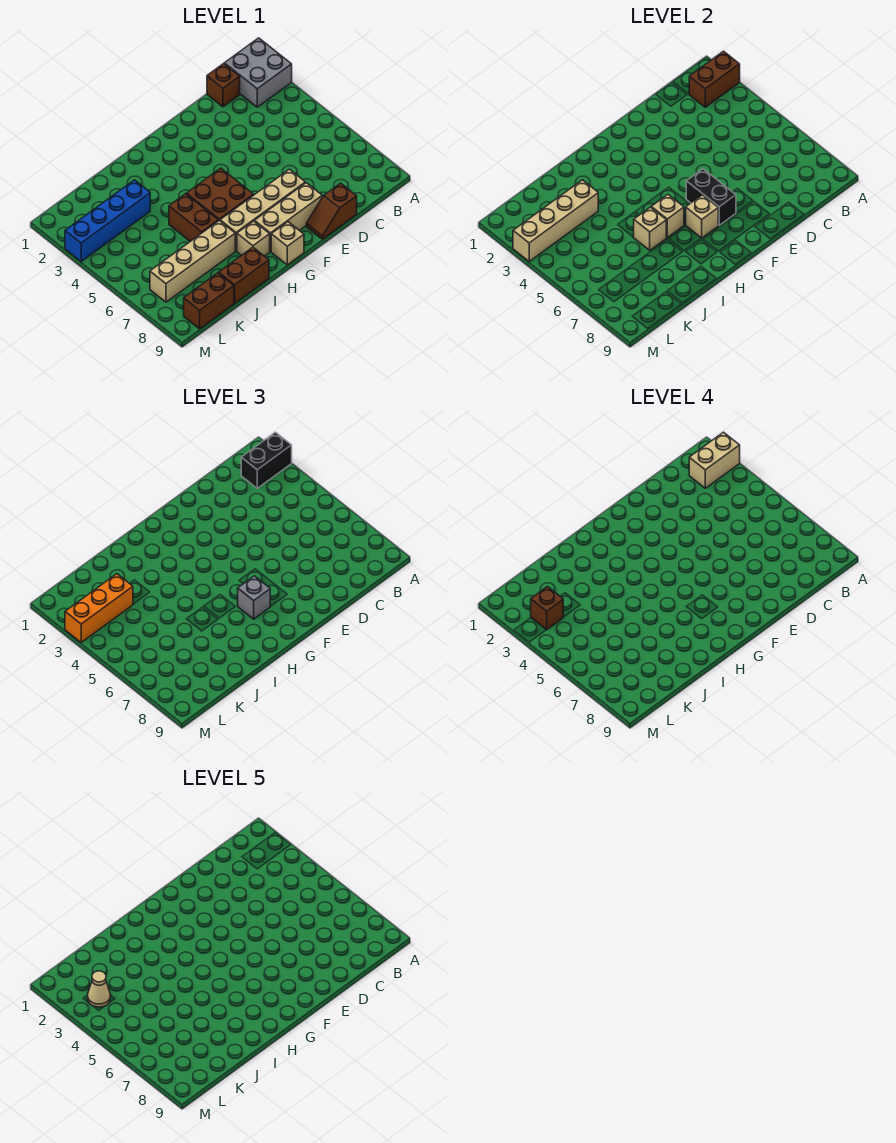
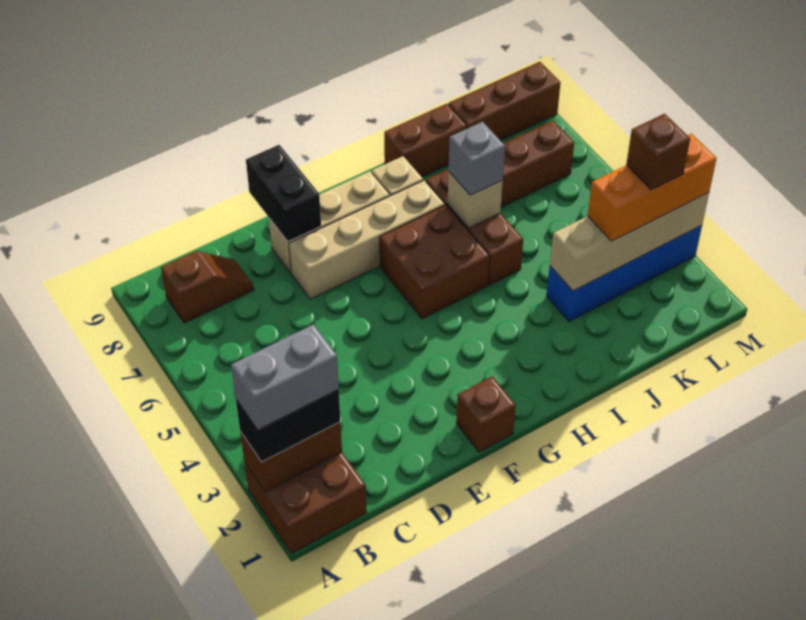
grey 2x2 brick [224,38,292,107] -> brown 2x2 brick [244,452,366,554]
tan 1x2 brick [689,432,740,488] -> grey 1x2 brick [231,325,339,430]
brown 1x1 brick [207,64,240,107] -> brown 1x1 brick moved to [456,377,516,452]
brown 1x2 slope [306,183,357,239] -> brown 1x2 slope moved to [161,251,254,323]
black 1x2 brick [686,169,736,225] -> black 1x2 brick moved to [246,145,321,242]
tan 1x1 brick [686,195,718,238] -> none
grey 1x1 brick [238,576,270,619] -> grey 1x1 brick moved to [449,122,505,195]
tan 1x1 brick [271,222,304,265] -> none
tan 1x1 brick [651,195,684,237] -> none
tan 1x4 brick [150,221,235,302] -> brown 1x4 brick [426,120,574,207]
brown 1x2 brick [184,273,234,329] -> brown 1x3 brick [448,62,561,141]
tan 1x1 cone [88,971,111,1007] -> none

